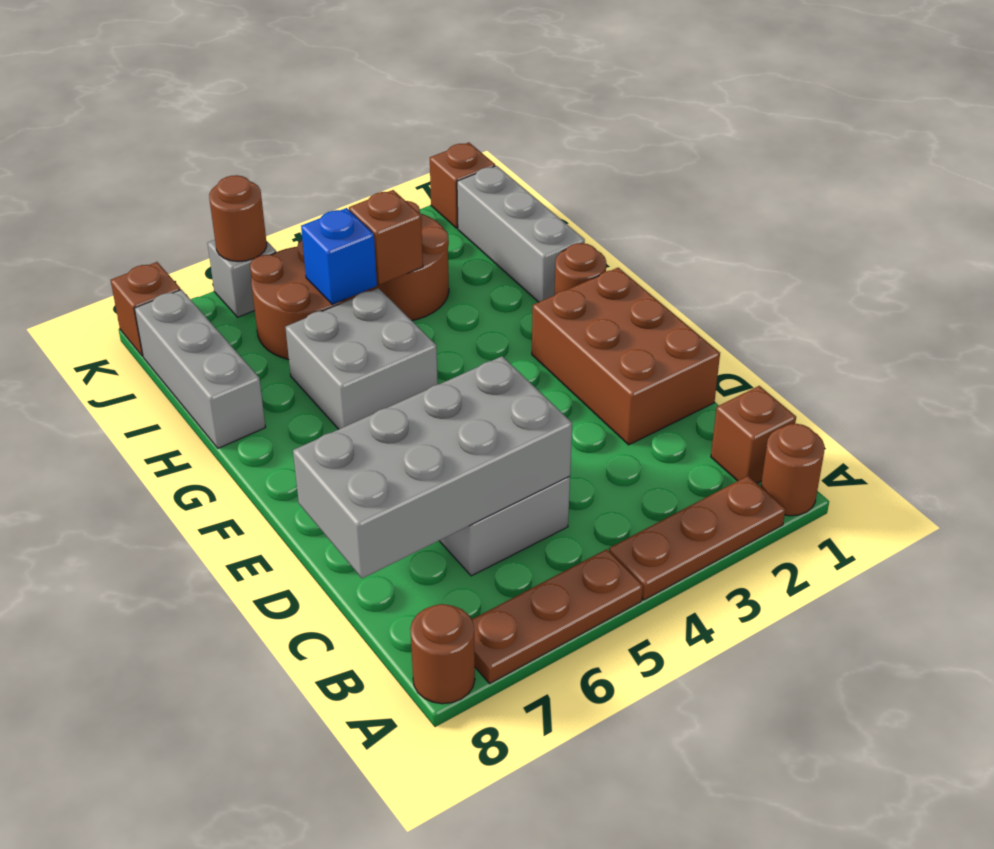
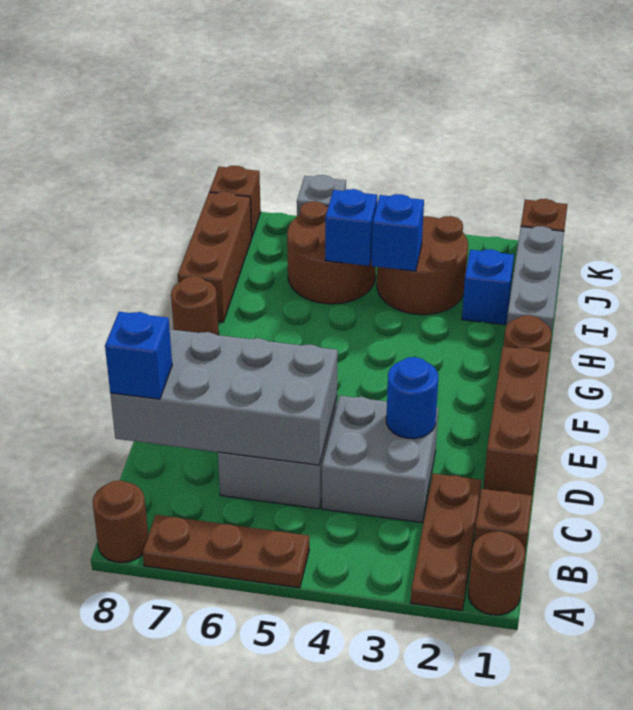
brown 1x3 plate [609,476,786,600] -> brown 1x3 plate turned to [411,473,481,611]
none -> blue 1x1 brick [105,312,172,399]
brown 2x3 brick [532,268,720,445] -> brown 1x3 brick [483,347,550,495]
none -> blue 1x1 round brick [386,357,438,439]
grey 2x2 brick [285,288,438,429] -> grey 2x2 brick moved to [322,396,438,523]
grey 1x3 brick [134,290,266,448] -> brown 1x3 brick [178,192,252,322]
none -> blue 1x1 brick [462,249,514,325]
brown 1x1 brick [349,190,423,285] -> blue 1x1 brick [372,194,424,271]
brown 1x1 round brick [209,175,267,262] -> brown 1x1 round brick moved to [171,276,219,335]

